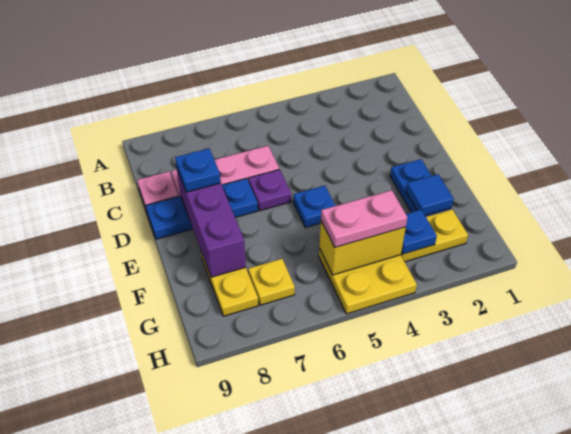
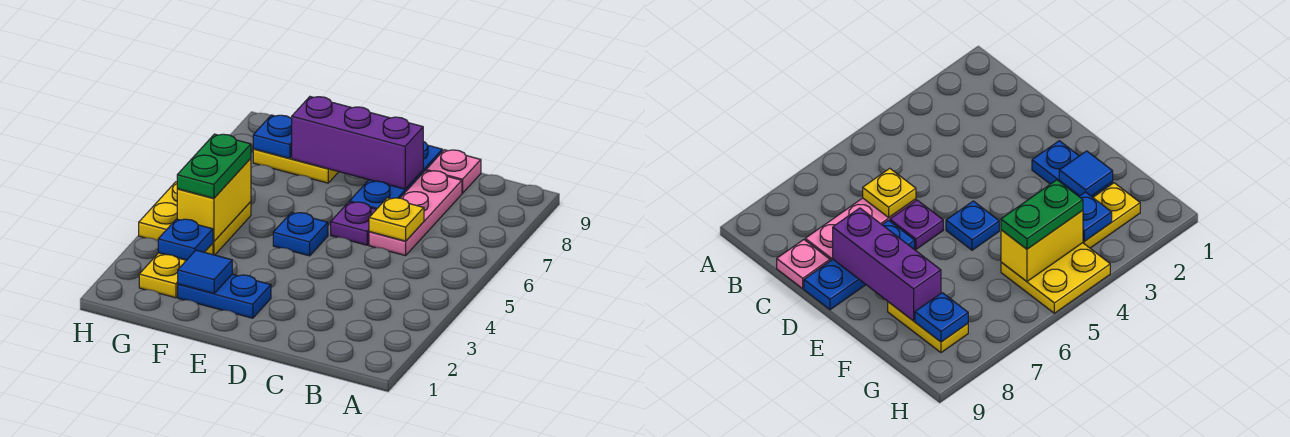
blue 1x1 plate [175,149,221,192] -> blue 1x1 plate moved to [253,115,292,158]
pink 1x2 plate [321,190,407,247] -> green 1x2 plate [177,134,251,198]
yellow 1x1 plate [248,259,295,305] -> yellow 1x1 plate moved to [369,198,424,241]

